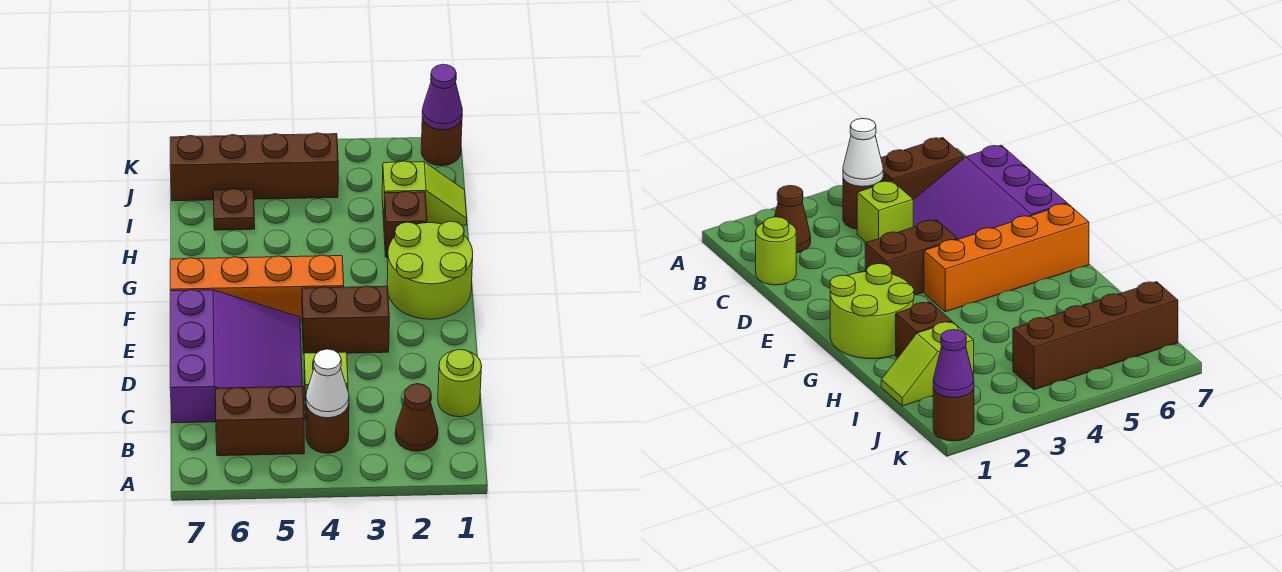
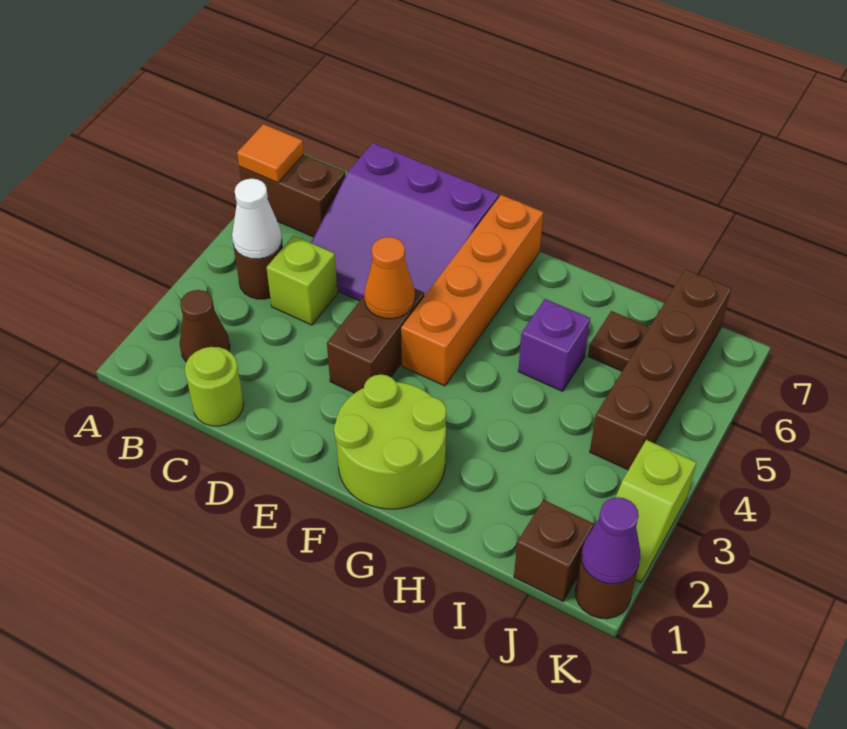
none -> orange 1x1 tile [237,124,304,182]
brown 1x2 brick [215,386,304,456] -> brown 1x2 brick turned to [239,154,345,237]
none -> orange 1x1 cone [364,237,415,319]
brown 1x1 brick [384,191,427,257] -> brown 1x1 brick moved to [514,500,594,601]
none -> purple 1x1 brick [518,299,590,391]
lime 1x2 slope [382,161,467,225] -> lime 1x2 slope moved to [615,440,696,582]

